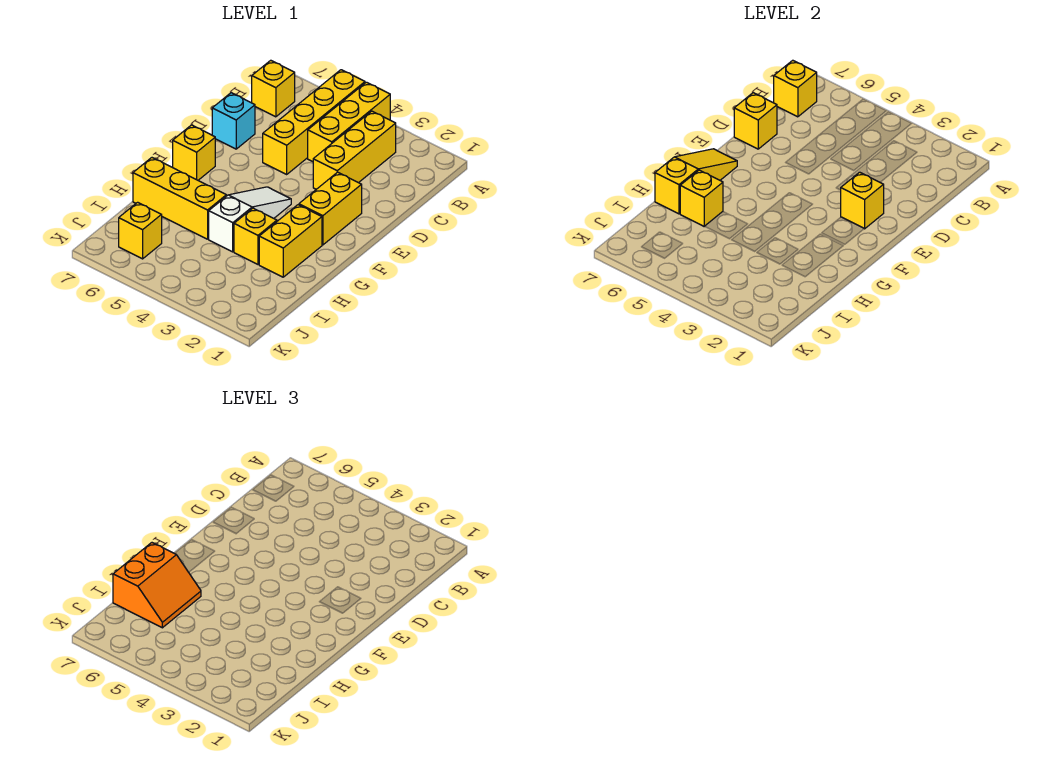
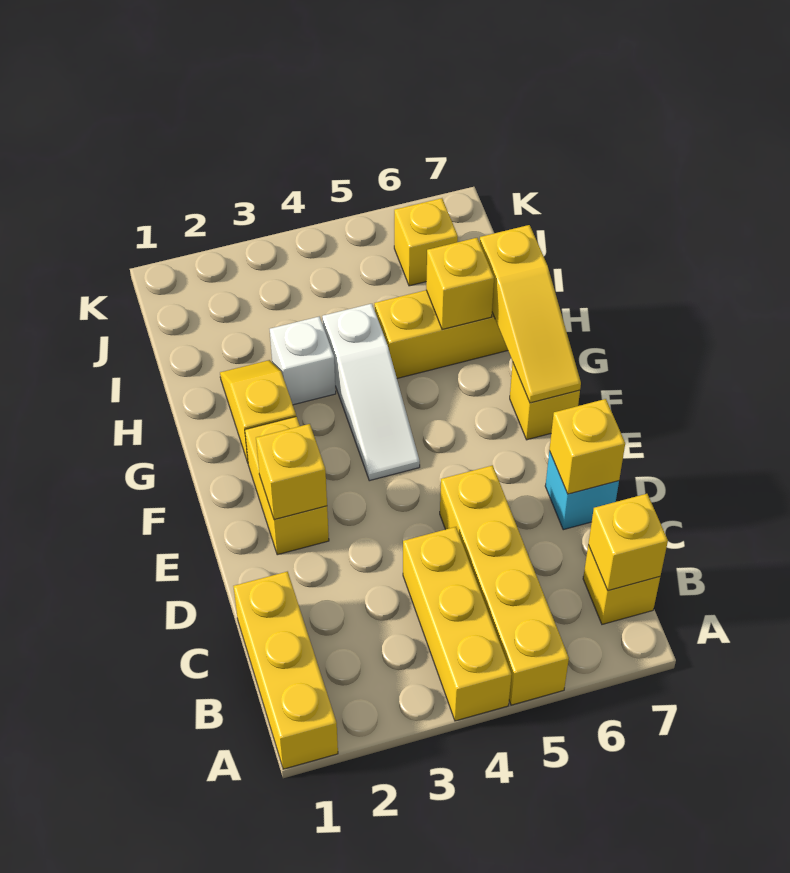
yellow 1x3 brick [313,111,396,189] -> yellow 1x3 brick moved to [233,572,338,769]
yellow 1x2 brick [259,205,322,277] -> yellow 1x2 slope [220,360,296,462]
yellow 1x1 brick [234,208,277,264] -> white 1x1 brick [270,317,336,405]
orange 2x2 slope [113,543,201,628] -> none

